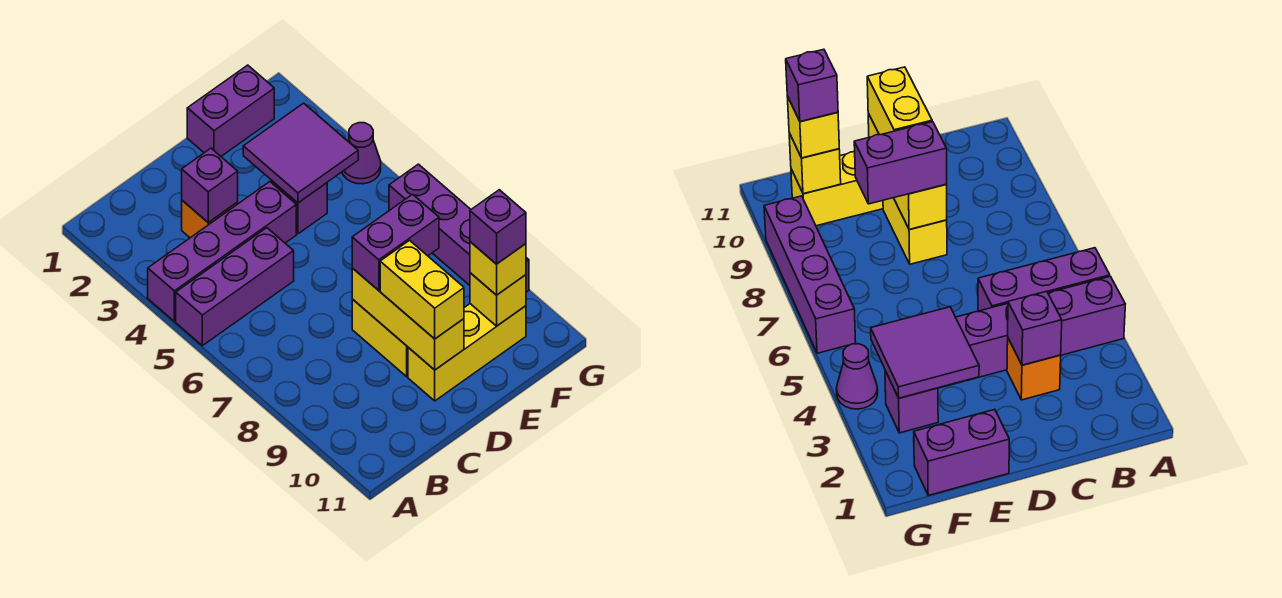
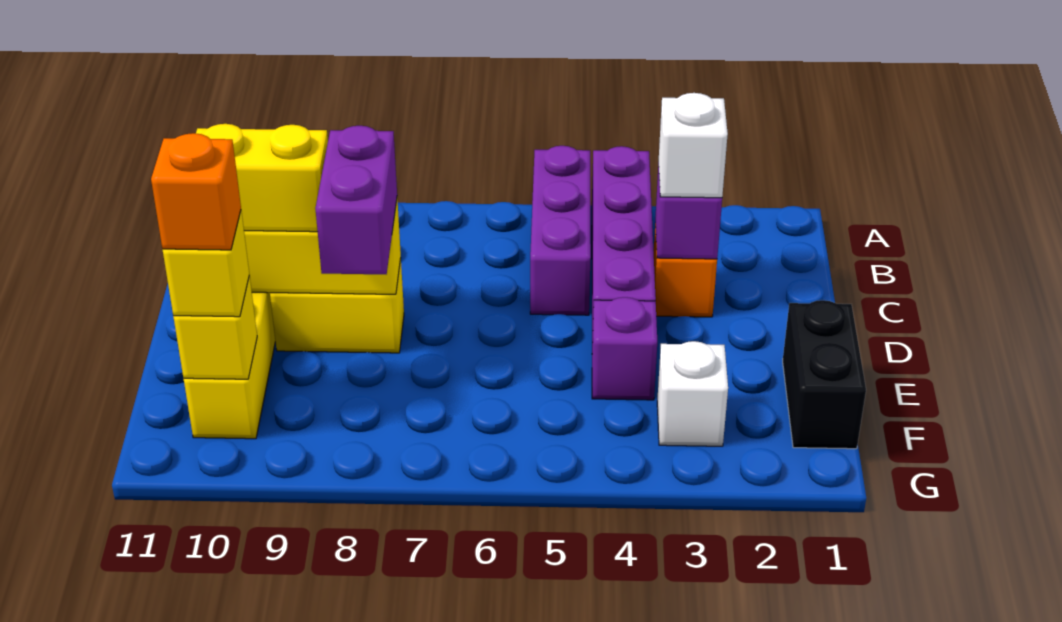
none -> white 1x1 brick [659,93,728,198]
purple 1x2 brick [187,65,274,156] -> black 1x2 brick [783,300,866,449]
purple 2x2 tile [243,103,358,203] -> none
purple 1x1 brick [885,371,938,433] -> white 1x1 brick [657,341,728,446]
purple 1x1 brick [470,190,526,264] -> orange 1x1 brick [151,133,241,250]
purple 1x1 cone [342,123,381,184] -> none
purple 1x4 brick [389,164,529,292] -> none

